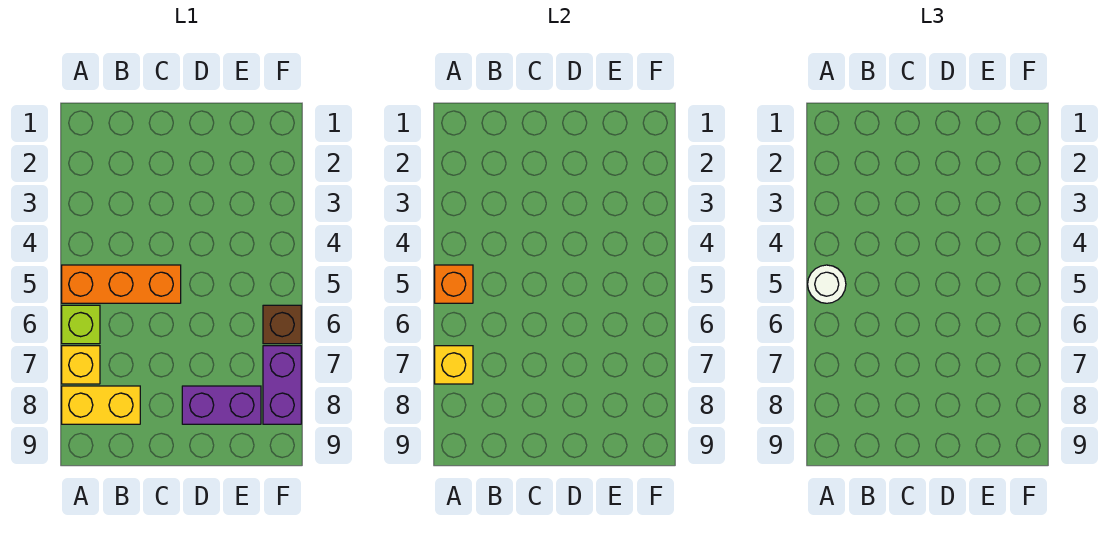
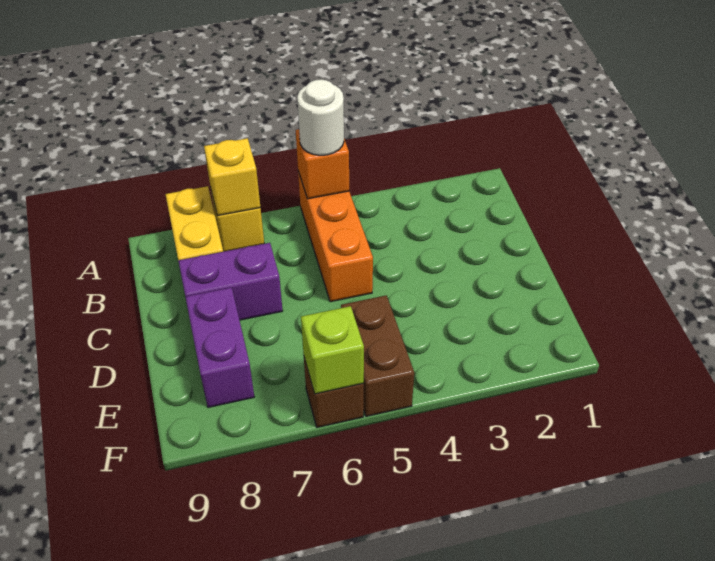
lime 1x1 brick [62,305,100,344] -> lime 1x1 brick moved to [301,306,364,394]
none -> brown 1x2 brick [341,295,414,416]
purple 1x2 brick [263,346,301,424] -> purple 1x2 brick moved to [178,243,283,320]

